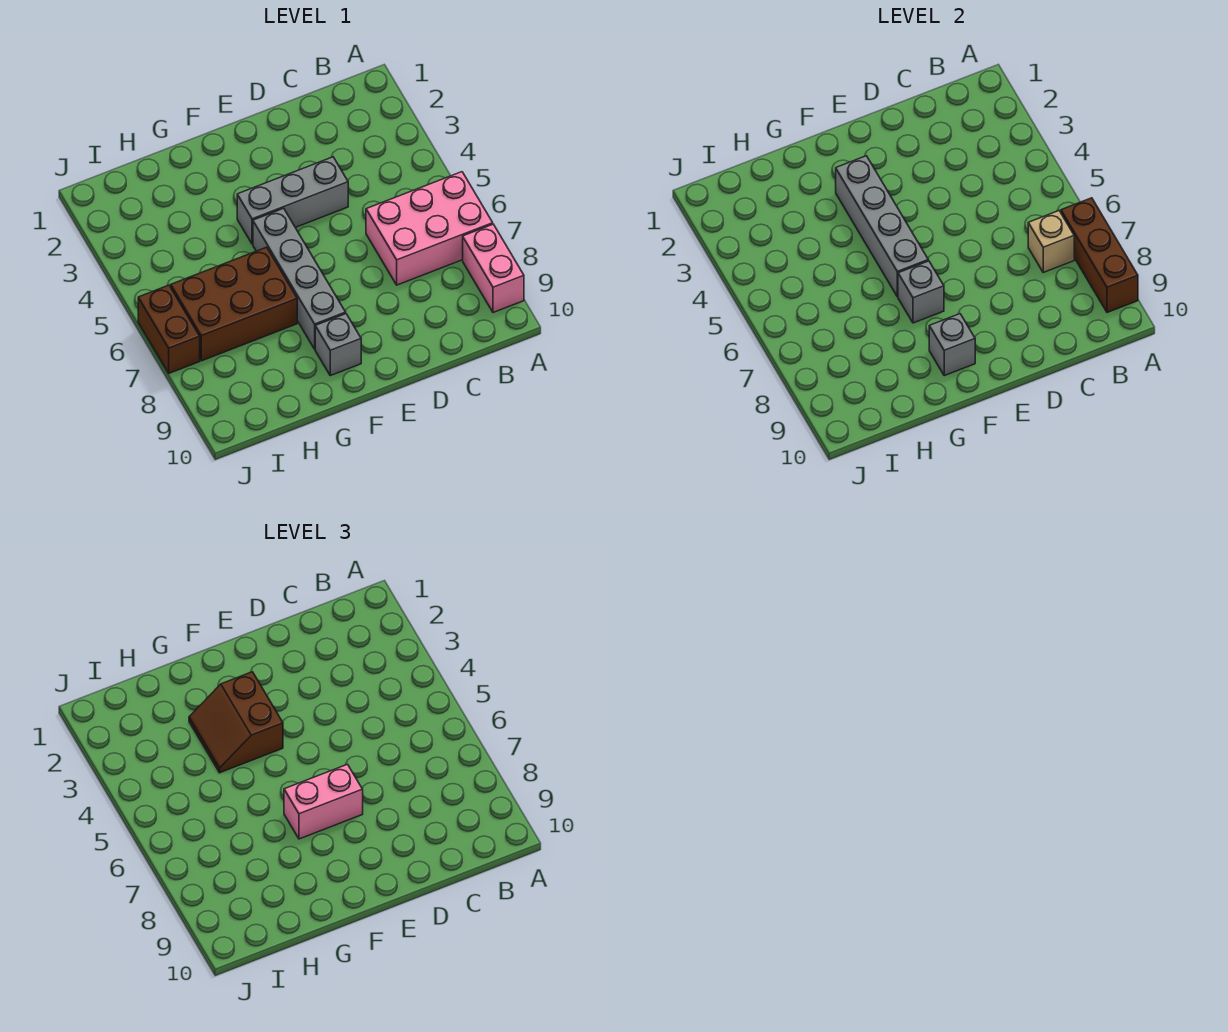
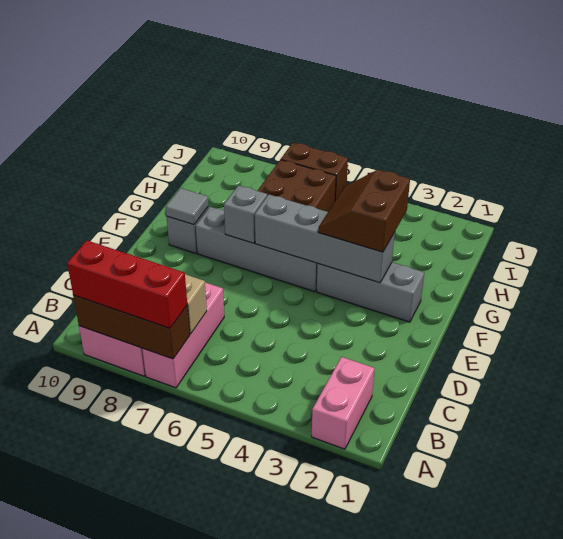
pink 2x3 brick [366,172,493,285] -> pink 1x3 brick [142,282,224,388]
none -> red 1x3 brick [67,240,187,328]
grey 1x3 brick [237,157,348,244] -> grey 1x3 brick turned to [317,262,424,322]
pink 1x2 brick [284,764,363,839] -> pink 1x2 brick moved to [312,357,374,449]
brown 2x2 slope [189,672,283,773] -> brown 2x2 slope turned to [319,170,410,252]
grey 1x1 brick [929,314,975,376] -> grey 1x1 tile [166,188,209,225]

